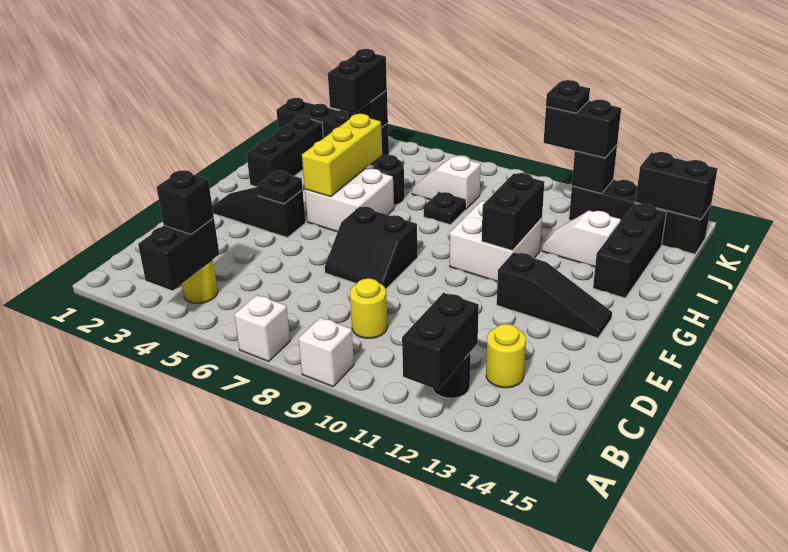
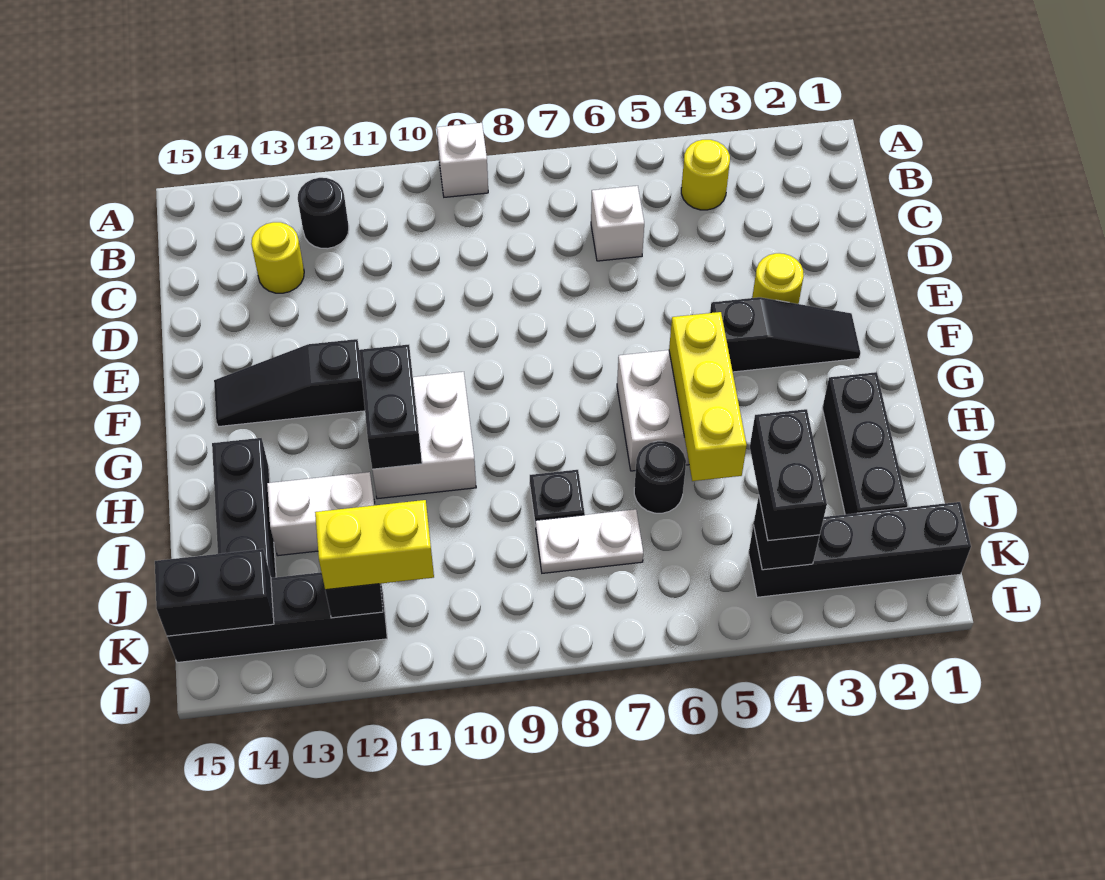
black 1x2 brick [138,218,219,291] -> none
white 1x1 brick [234,295,290,361] -> white 1x1 brick moved to [591,186,644,261]
black 1x2 brick [402,293,479,390] -> none
black 1x1 brick [157,170,214,234] -> none
yellow 1x1 round brick [350,278,388,338] -> yellow 1x1 round brick moved to [752,253,804,304]
black 2x2 slope [325,207,417,289] -> none
black 1x1 plate [257,170,303,204] -> none
white 1x2 slope [542,211,621,267] -> white 1x2 brick [267,472,375,556]
white 1x2 slope [412,156,481,210] -> white 1x2 plate [535,509,643,573]
black 1x2 brick [544,100,621,158] -> yellow 1x2 brick [315,500,434,590]
black 1x1 plate [546,80,590,113] -> none

